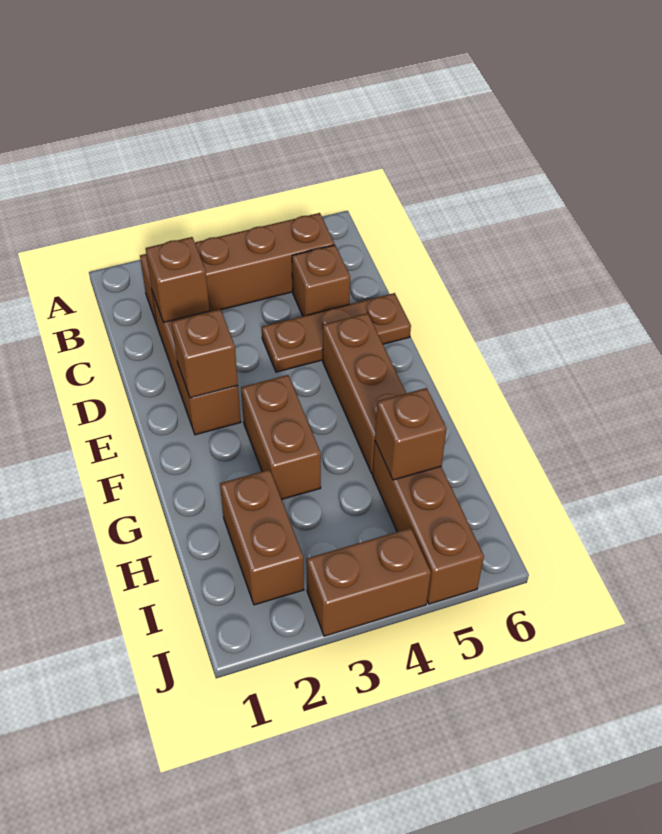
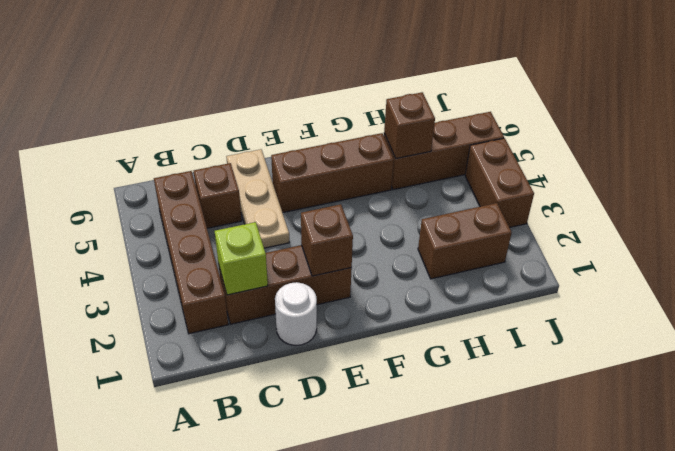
brown 1x1 brick [146,237,209,323] -> lime 1x1 brick [215,222,268,295]
none -> white 1x1 round brick [275,282,317,346]
brown 1x3 plate [262,293,411,372] -> tan 1x3 plate [226,149,290,248]
brown 1x2 brick [241,375,321,499] -> none

